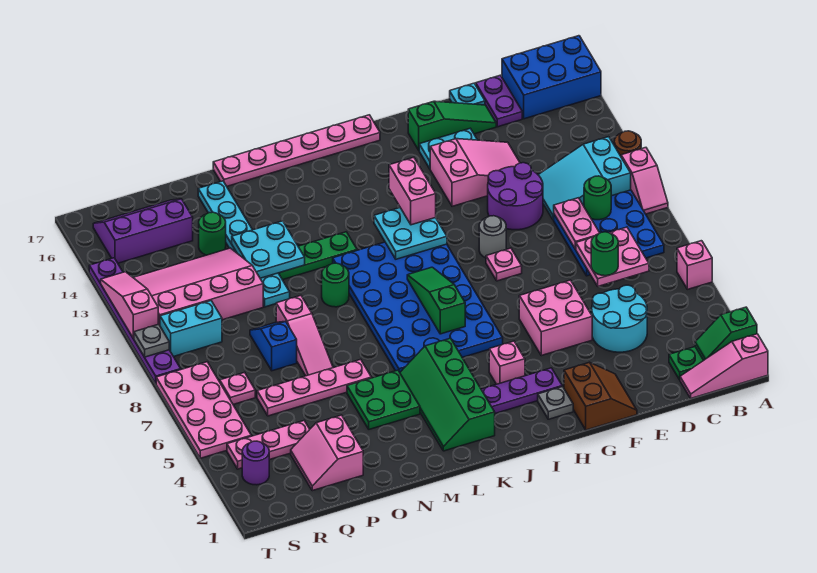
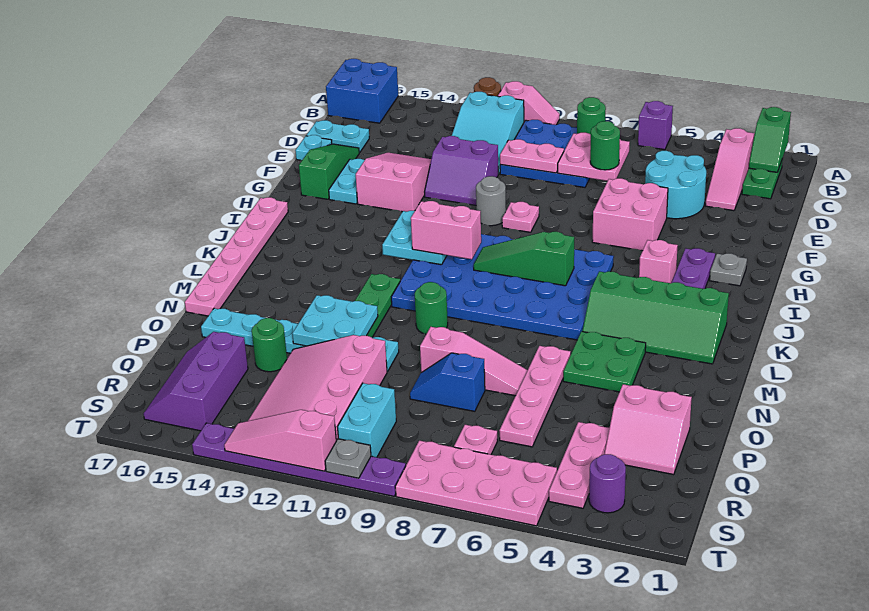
pink 1x3 slope [680,334,768,398] -> pink 1x3 slope moved to [706,128,755,211]
pink 1x1 brick [677,241,712,289] -> purple 1x1 brick [638,101,673,150]
blue 2x3 brick [502,36,601,119] -> blue 2x2 brick [326,59,398,123]
green 1x1 round brick [584,176,611,220] -> green 1x1 round brick moved to [577,97,606,135]
purple 1x2 plate [476,75,522,127] -> cyan 1x2 plate [306,120,369,152]
purple 2x2 round brick [488,163,543,230] -> purple 2x2 slope [425,136,498,205]
brown 2x2 slope [564,362,637,430] -> none
pink 1x2 brick [389,157,436,225] -> pink 1x2 brick moved to [411,201,481,259]

